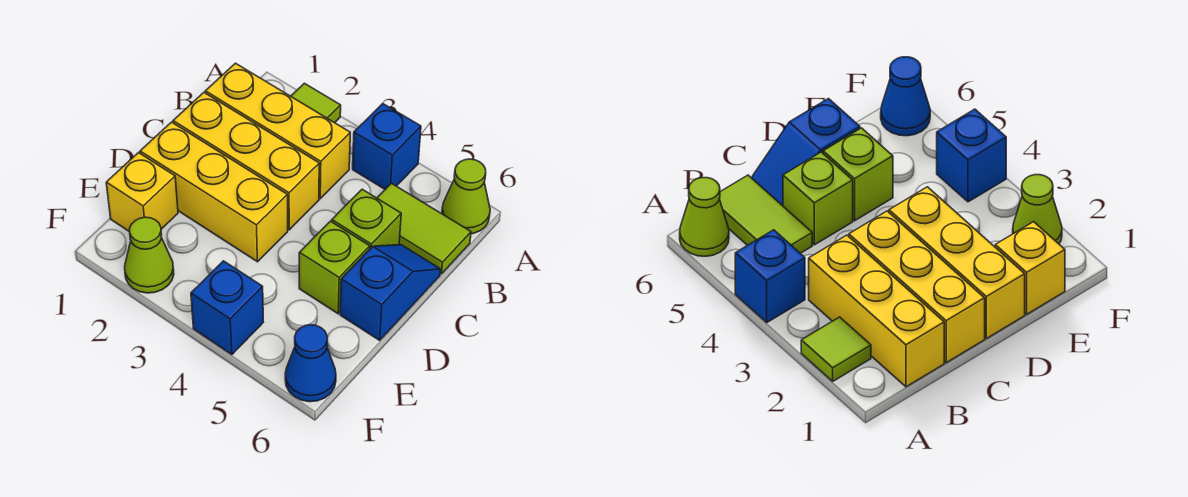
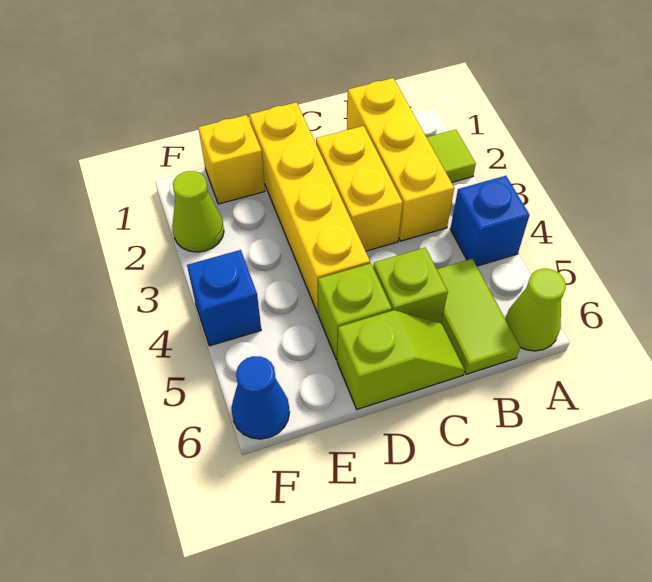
yellow 1x3 brick [173,93,319,230] -> yellow 1x2 brick [316,126,403,251]
blue 1x2 slope [340,245,441,340] -> lime 1x2 slope [337,310,465,409]
yellow 1x3 brick [140,122,288,262] -> yellow 1x4 brick [249,102,370,313]

